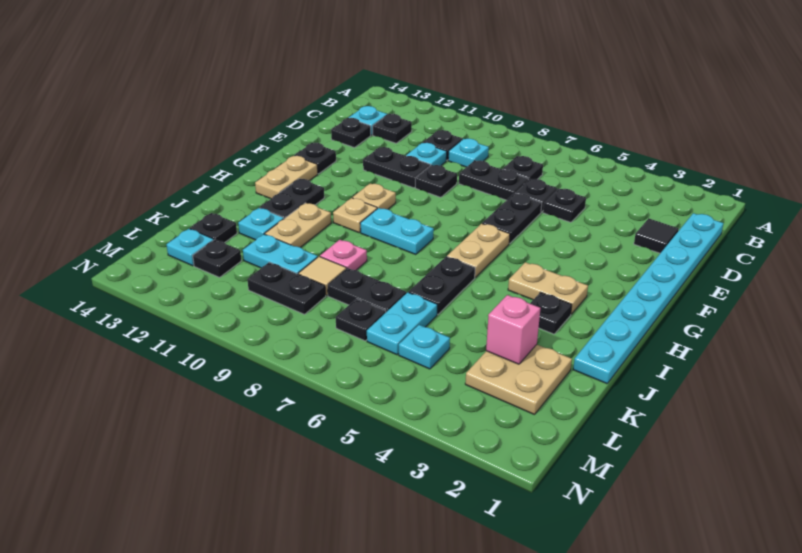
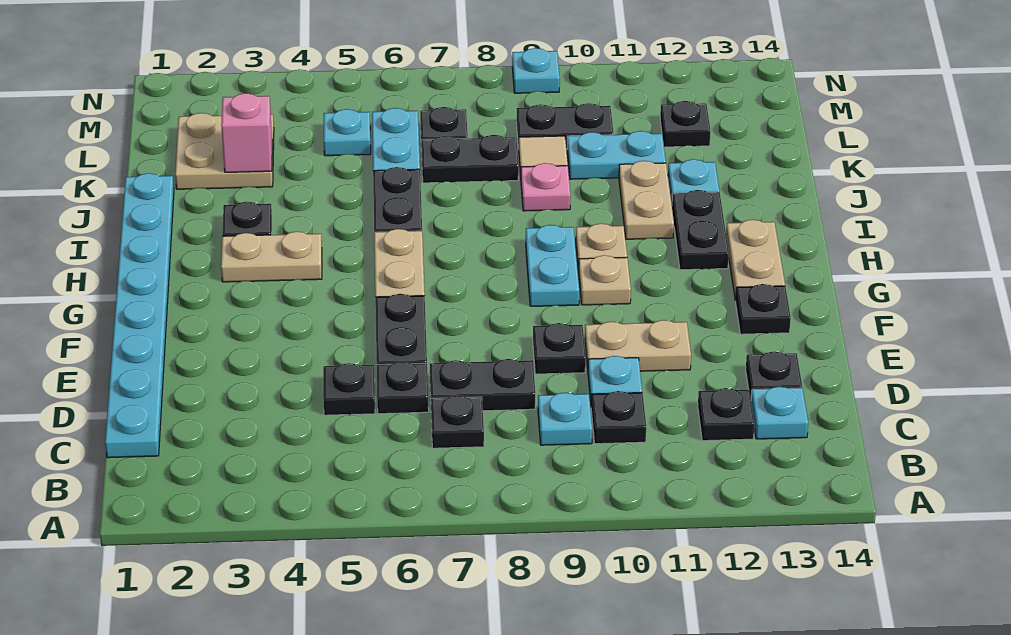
black 1x1 tile [634,218,679,253] -> none
black 1x2 plate [363,147,430,188] -> tan 1x2 plate [585,320,691,371]
cyan 1x2 plate [360,208,434,255] -> cyan 1x2 plate turned to [526,225,579,306]
black 1x1 plate [190,213,237,243] -> none
cyan 1x1 plate [167,229,214,266] -> cyan 1x1 plate moved to [512,48,560,93]

